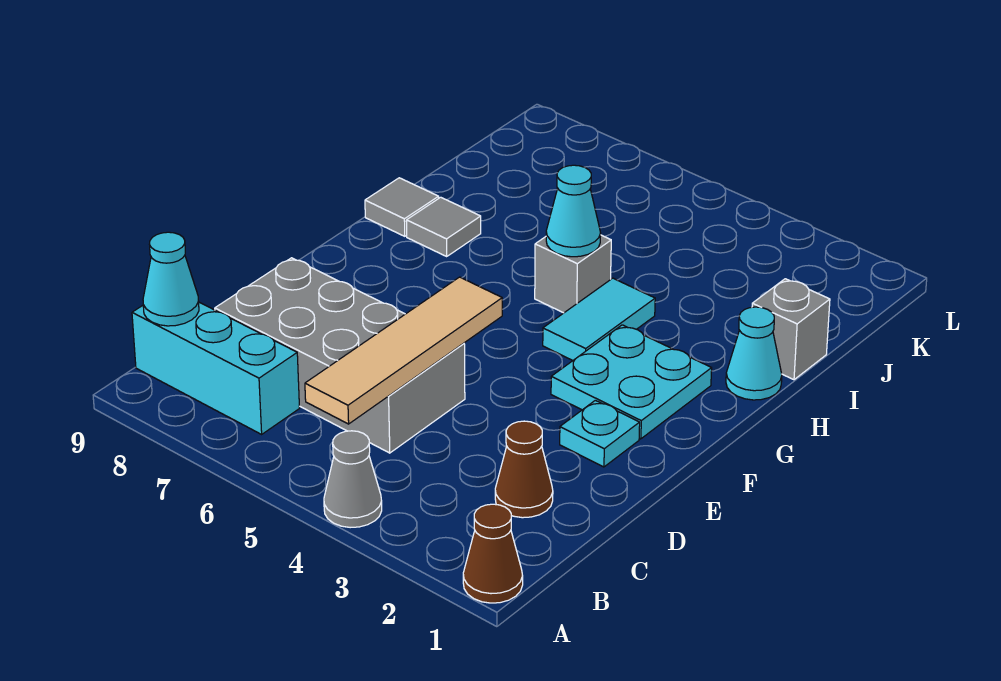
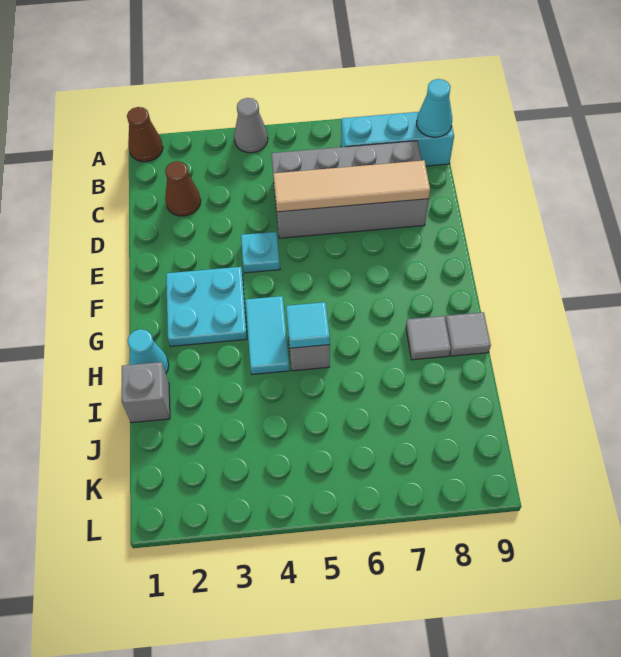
tan 1x4 tile [305,277,502,424] -> tan 1x4 tile turned to [273,160,430,212]
cyan 1x1 plate [560,400,640,467] -> cyan 1x1 plate moved to [241,232,280,273]
cyan 1x1 cone [546,165,601,257] -> cyan 1x1 tile [286,302,330,348]

